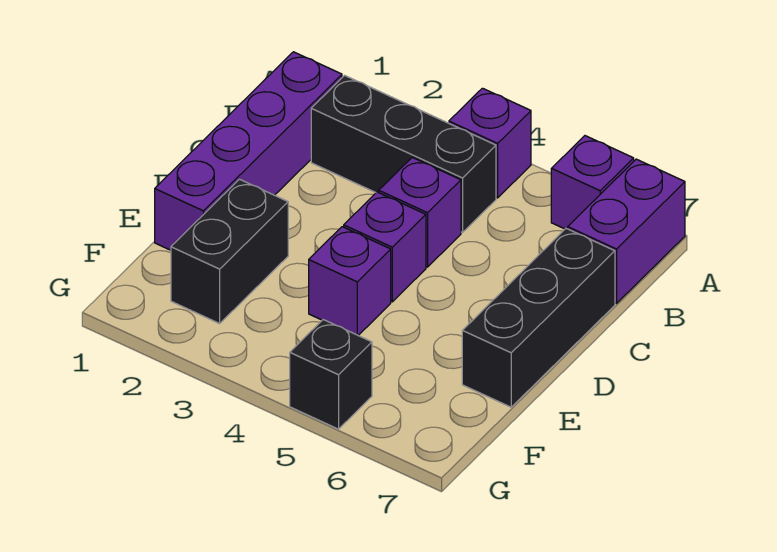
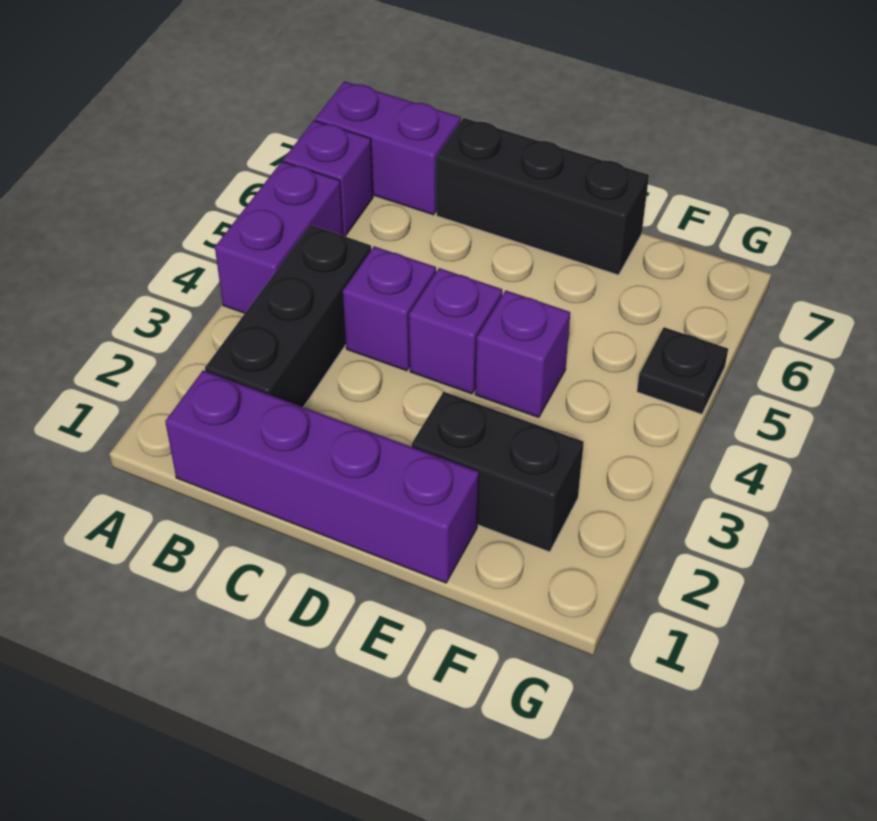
purple 1x1 brick [449,88,531,198] -> purple 1x2 brick [215,162,343,313]
black 1x1 brick [290,320,372,429] -> black 1x1 plate [637,327,728,414]

